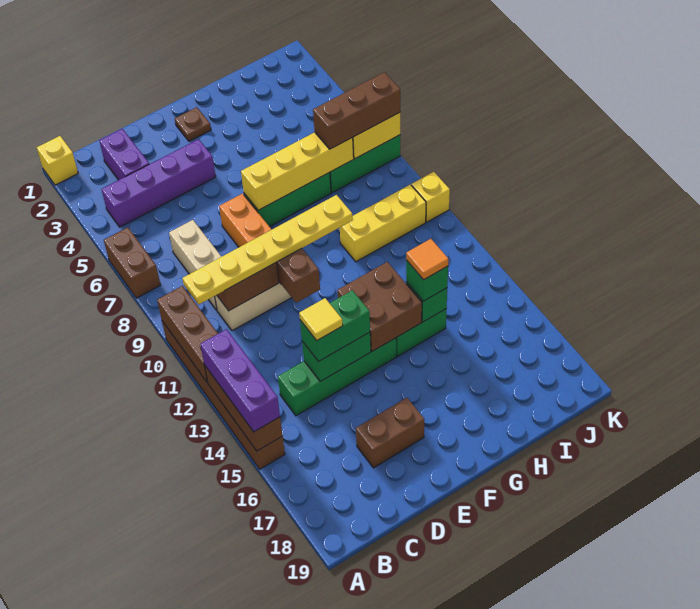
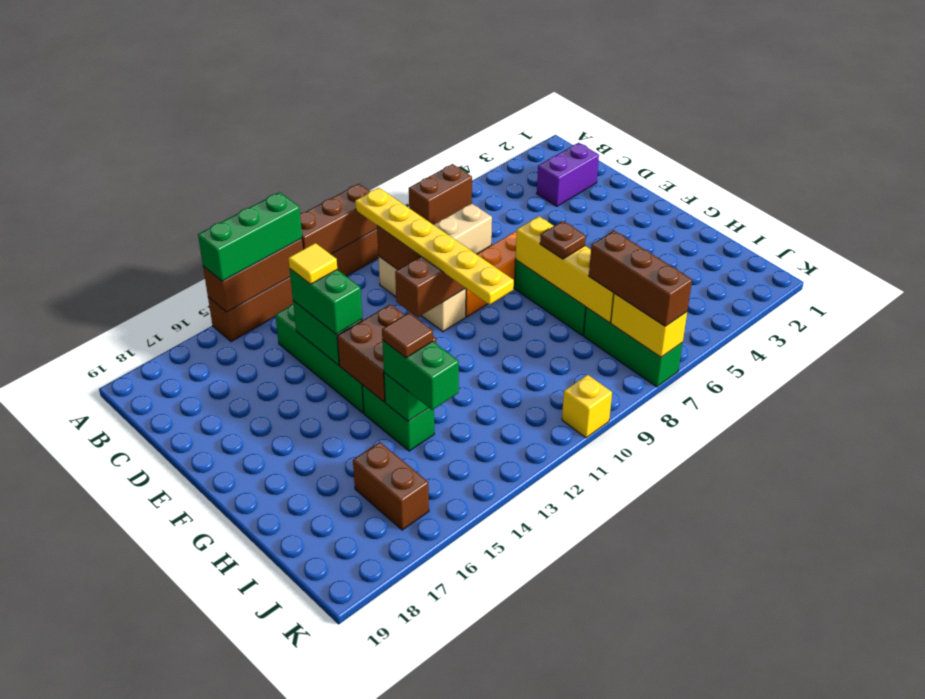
yellow 1x1 brick [37,136,78,185] -> none
purple 1x3 brick [200,329,280,432] -> green 1x3 brick [198,192,302,281]
purple 1x4 brick [102,139,216,227] -> none
brown 1x2 brick [356,398,424,468] -> brown 1x2 brick moved to [353,442,429,530]
brown 1x1 plate [175,107,211,141] -> brown 1x1 plate moved to [540,221,586,259]
yellow 1x3 brick [340,185,426,262] -> none
green 1x1 brick [406,260,448,301] -> green 1x2 brick [382,340,459,410]
orange 1x1 tile [406,239,448,280] -> brown 1x1 tile [382,313,433,358]

